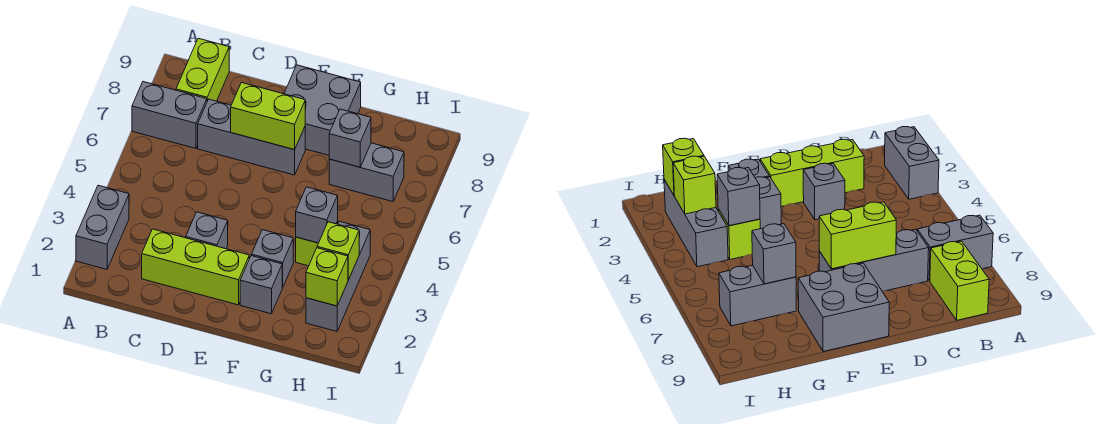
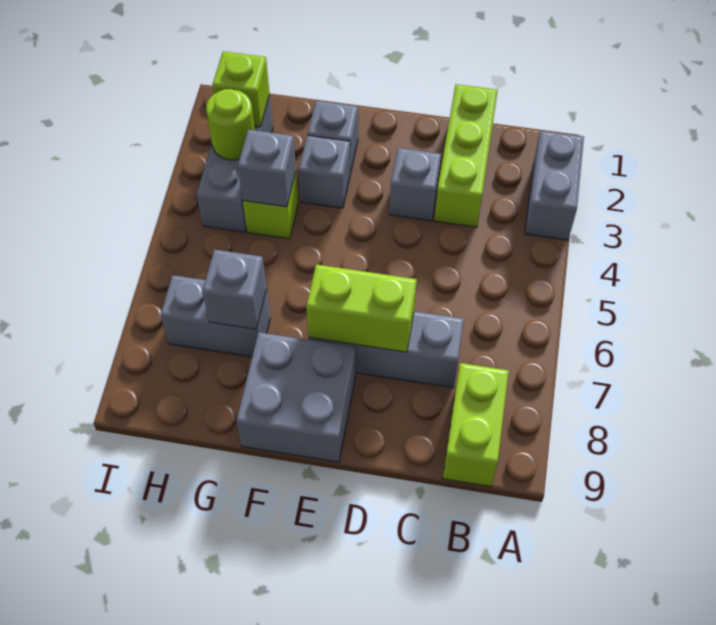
grey 1x2 brick [132,82,207,148] -> none
lime 1x3 brick [142,229,249,305] -> lime 1x3 brick turned to [434,84,498,227]
lime 1x1 brick [317,222,359,280] -> lime 1x1 round brick [206,89,255,160]

